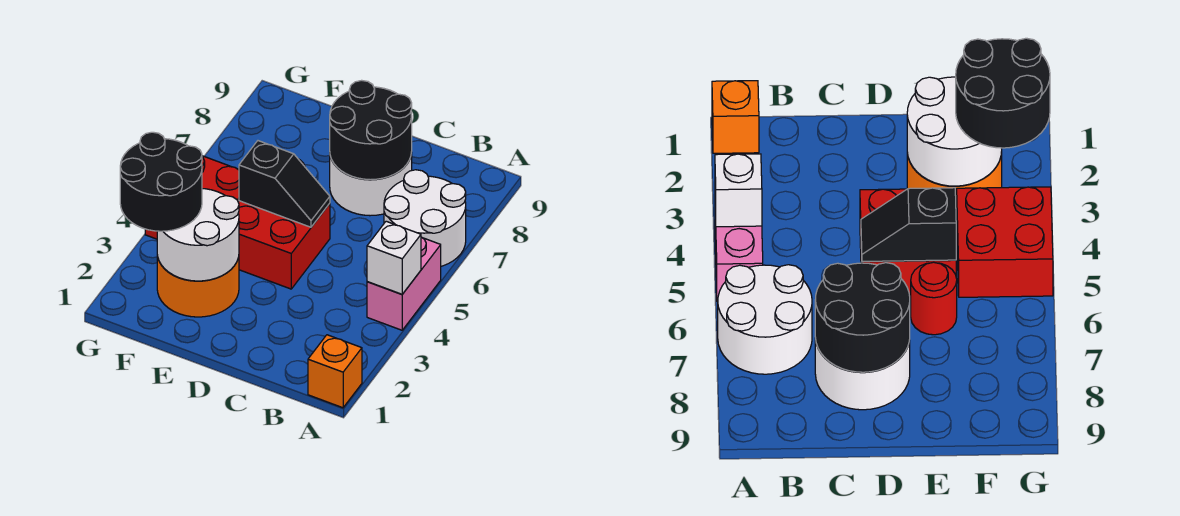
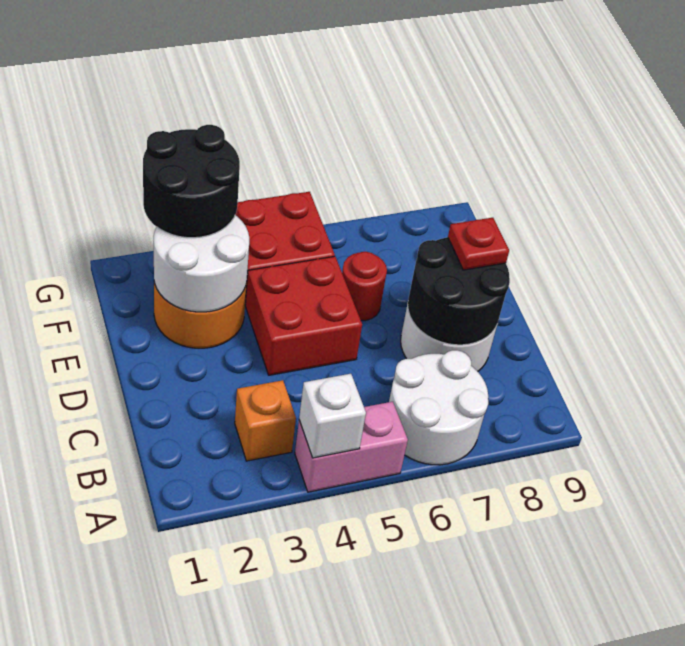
orange 1x1 brick [308,335,362,408] -> orange 1x1 brick moved to [235,380,296,461]
black 1x2 slope [239,141,330,227] -> none
none -> red 1x1 plate [448,218,509,270]

